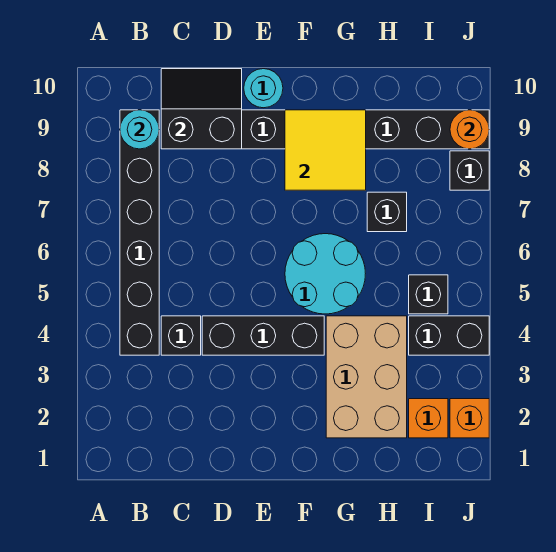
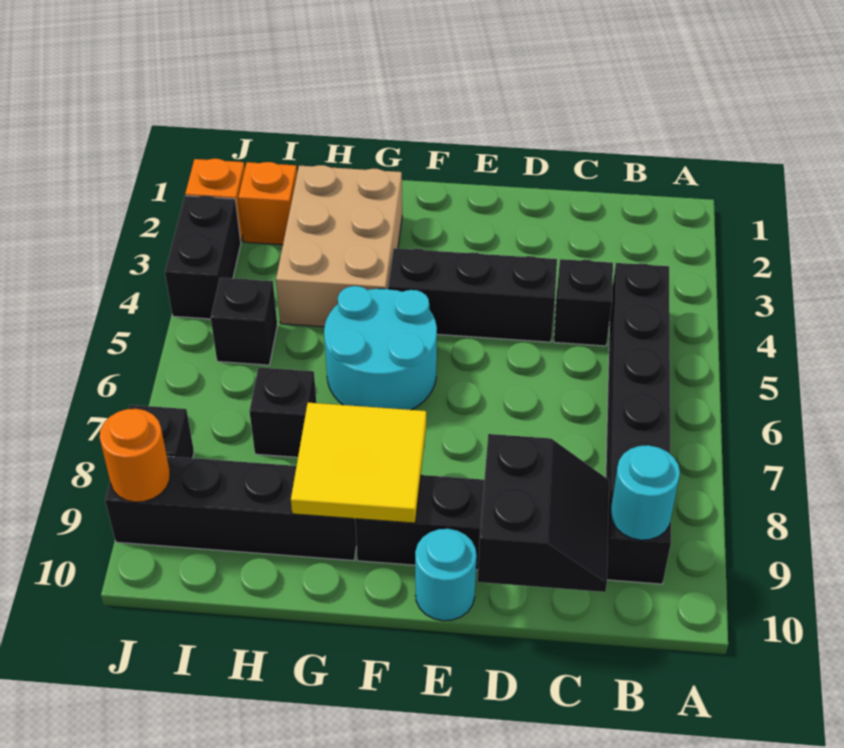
black 2x2 slope [161,69,242,149] -> black 2x2 slope turned to [478,434,609,592]
black 1x2 brick [409,316,489,355] -> black 1x2 brick turned to [165,196,241,319]

